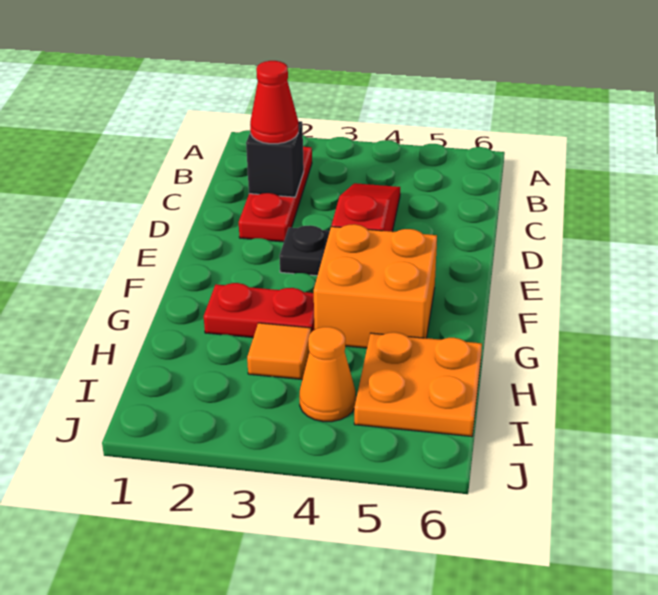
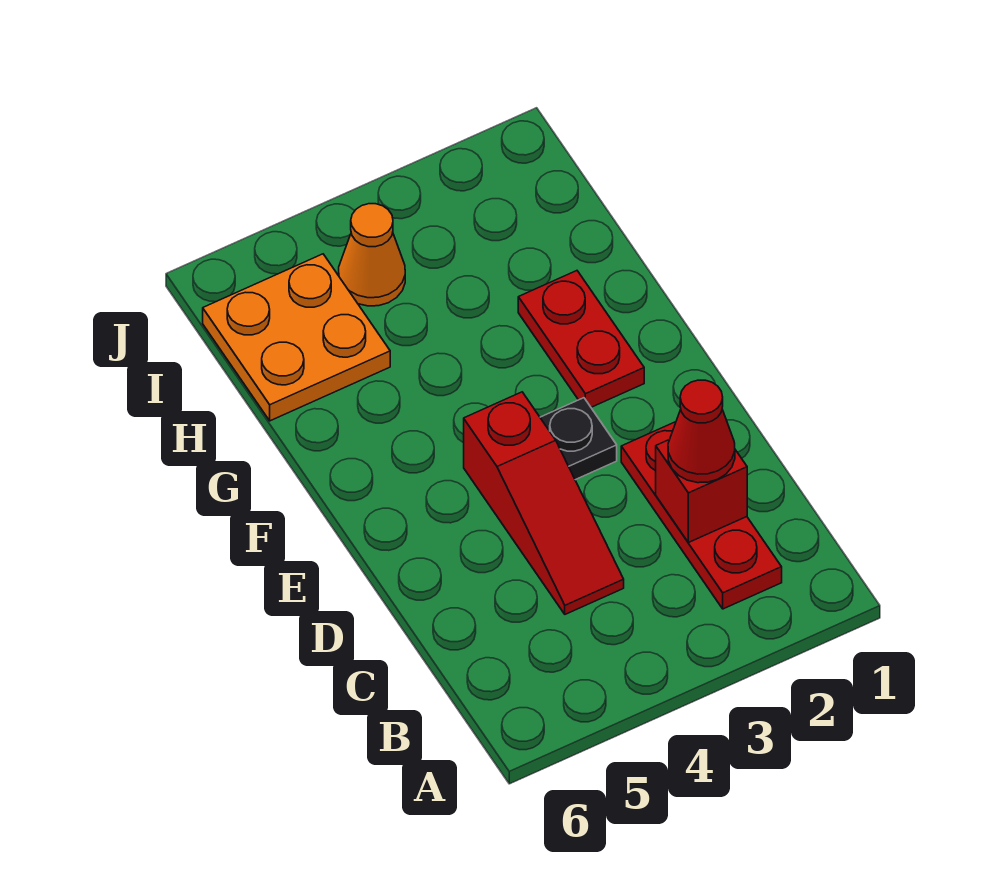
black 1x1 brick [246,121,304,197] -> red 1x1 brick [656,439,747,542]
orange 2x2 brick [314,224,437,348] -> none
red 1x2 plate [204,283,314,338] -> red 1x2 plate turned to [518,271,644,407]
orange 1x1 tile [247,323,311,379] -> none

